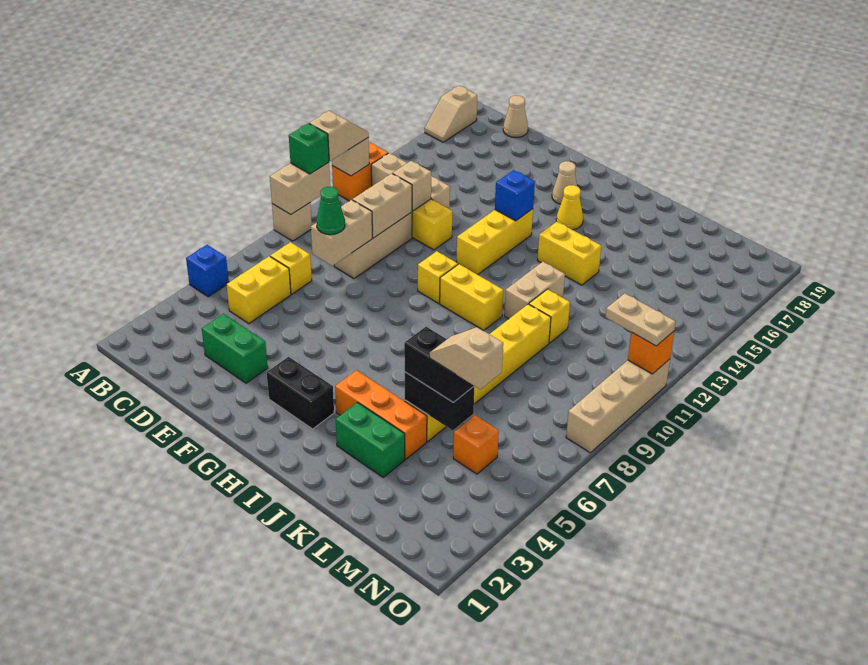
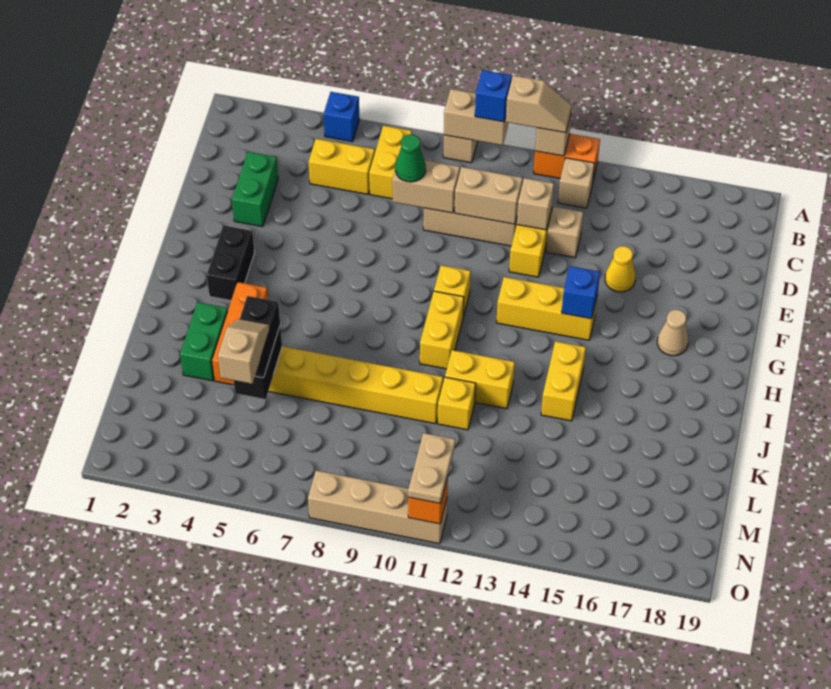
green 1x1 brick [289,123,329,174] -> blue 1x1 brick [475,70,511,122]
tan 1x2 slope [425,86,478,142] -> none
yellow 1x1 brick [270,242,312,294] -> yellow 1x2 brick [369,126,412,199]
tan 1x1 cone [503,96,528,138] -> none
yellow 1x1 cone [556,185,583,230] -> yellow 1x1 cone moved to [605,246,635,292]
tan 1x2 brick [504,262,565,319] -> yellow 1x2 brick [445,350,515,409]
orange 1x1 brick [453,415,499,474] -> none

